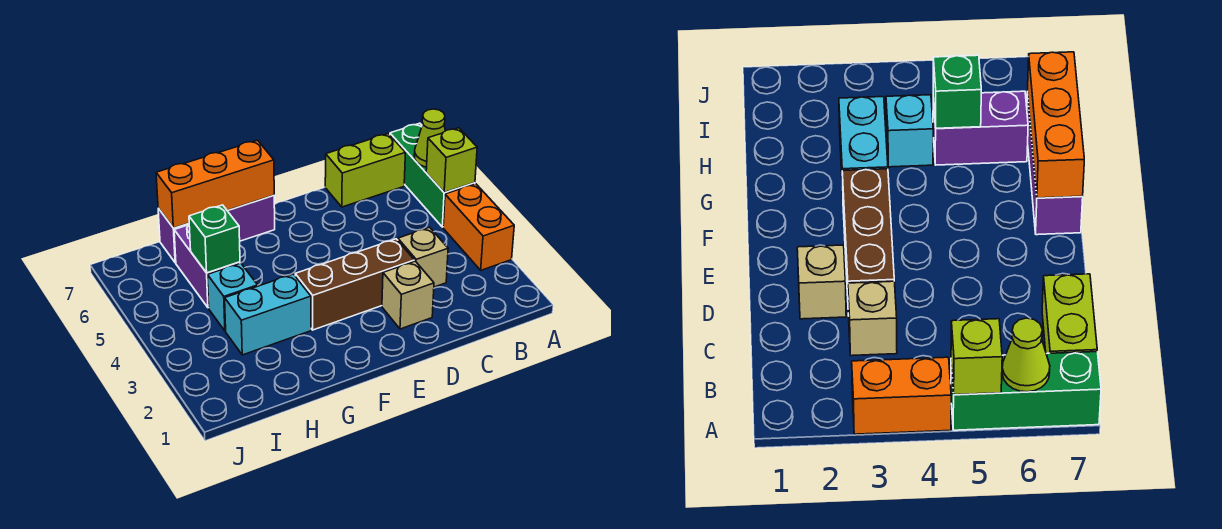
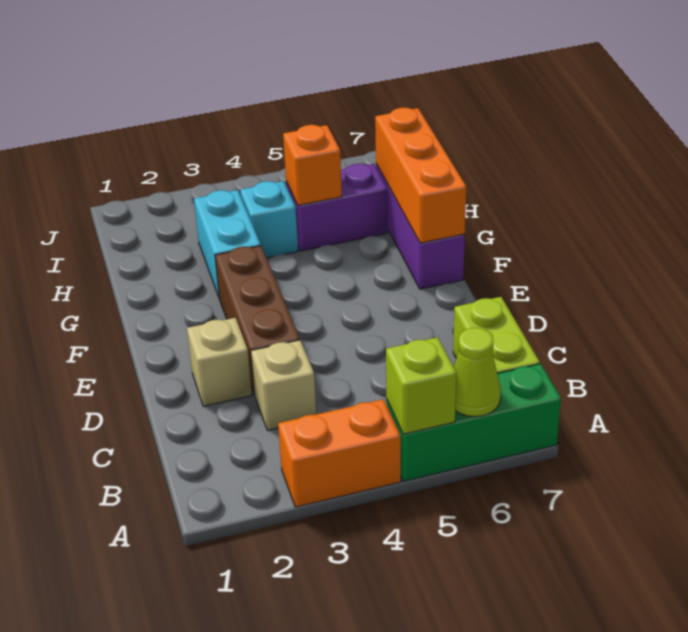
green 1x1 brick [189,205,240,273] -> orange 1x1 brick [283,125,342,205]

